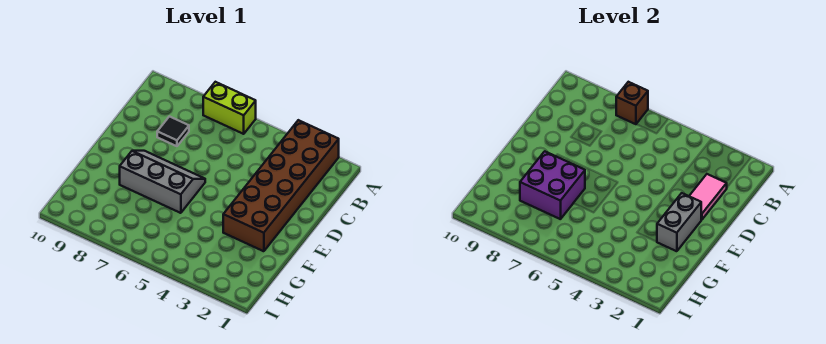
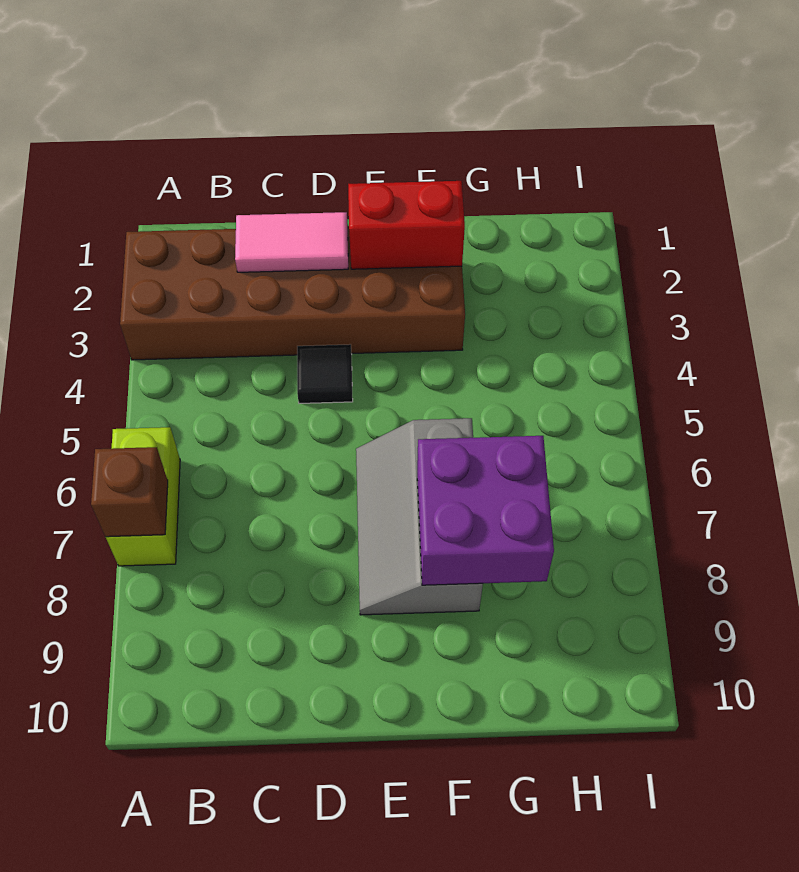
black 1x1 tile [157,116,189,146] -> black 1x1 tile moved to [297,344,353,403]
grey 1x2 brick [657,193,701,251] -> red 1x2 brick [348,181,465,269]

